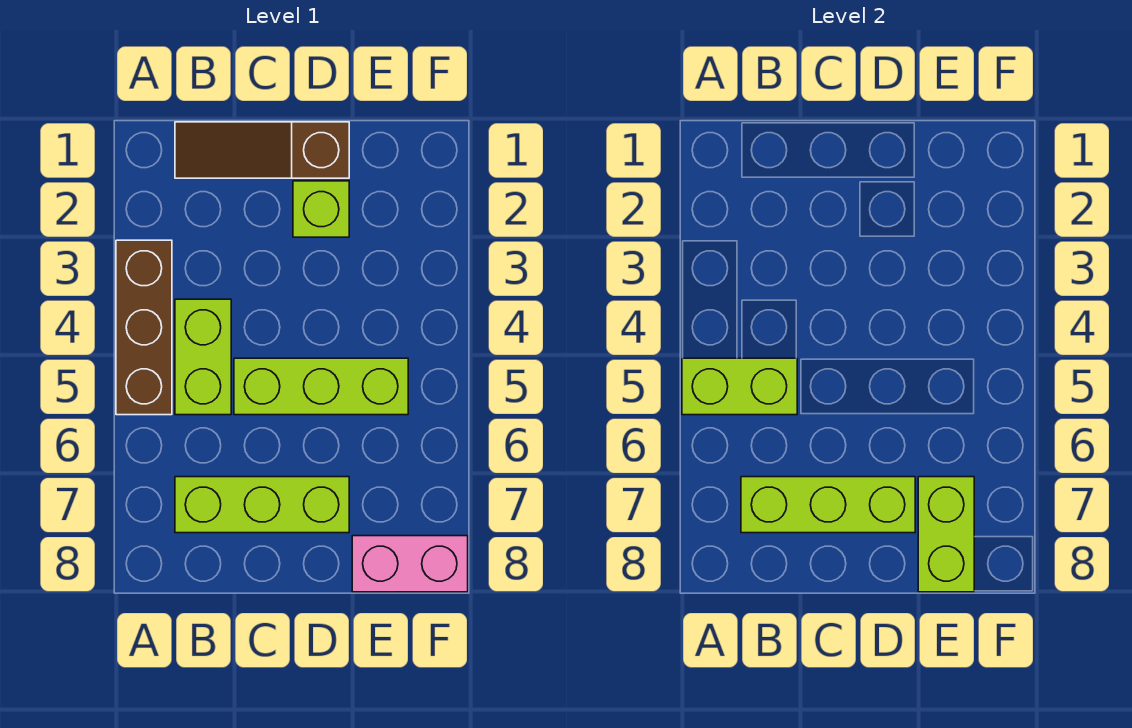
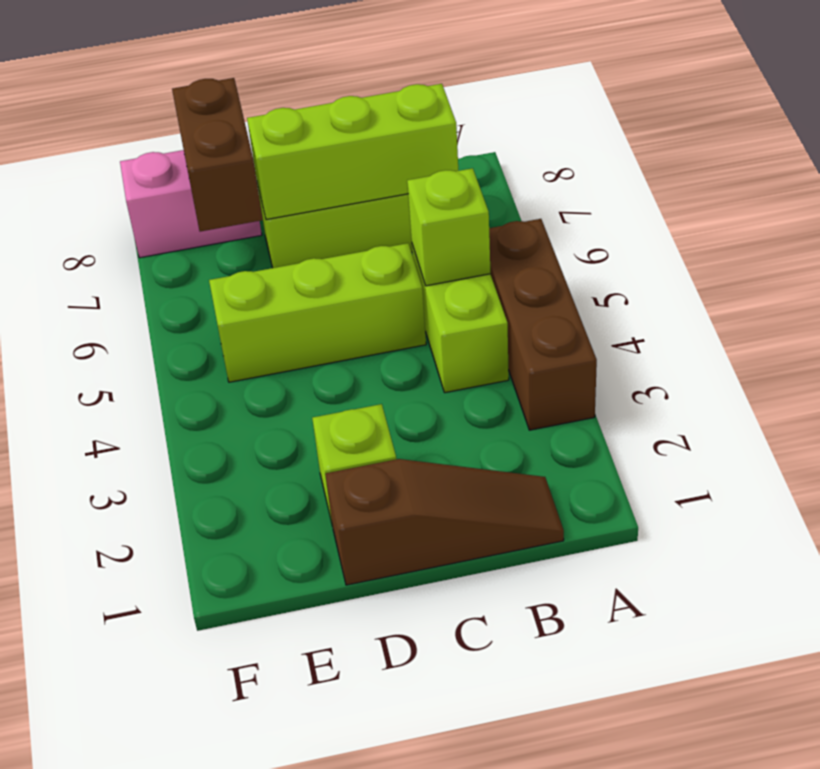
lime 1x2 brick [682,358,797,415] -> lime 1x1 brick [407,168,491,286]
lime 1x2 brick [918,477,974,592] -> brown 1x2 brick [172,78,263,232]

